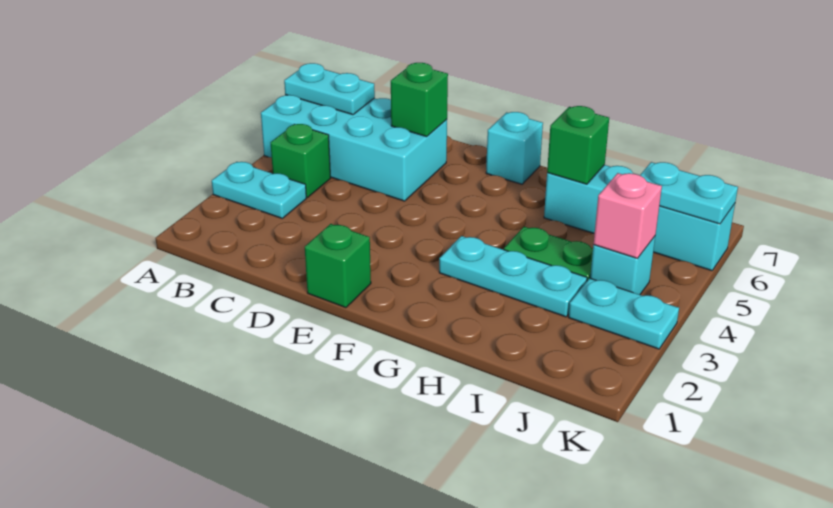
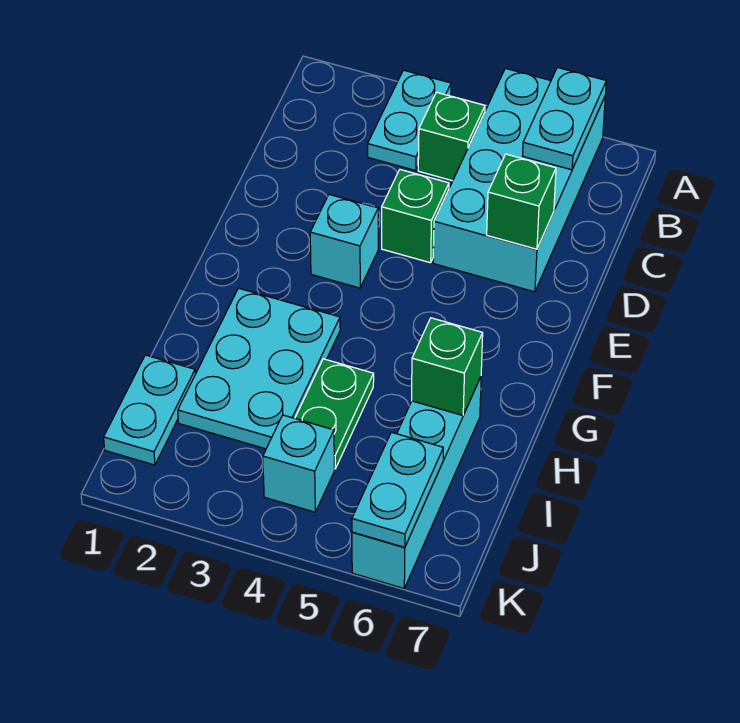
green 1x1 brick [305,224,371,308] -> green 1x1 brick moved to [382,170,449,263]
cyan 1x1 brick [486,112,543,184] -> cyan 1x1 brick moved to [310,194,378,288]
cyan 1x3 plate [439,236,587,317] -> cyan 2x3 plate [178,288,340,449]
cyan 1x2 plate [568,278,679,349] -> cyan 1x2 plate moved to [104,355,195,465]
pink 1x1 brick [594,173,662,258] -> none

